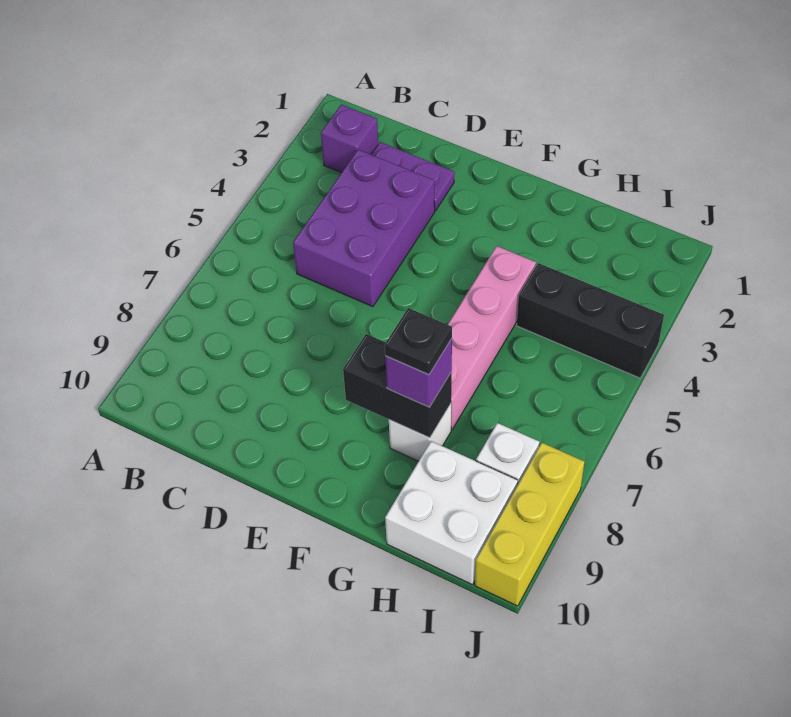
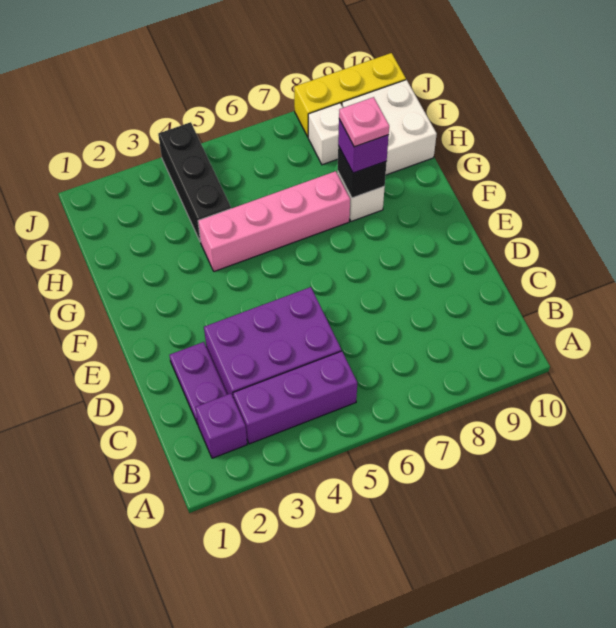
none -> purple 1x3 brick [233,351,357,444]
black 1x2 brick [343,334,452,438] -> black 1x1 brick [338,146,387,198]
black 1x1 plate [385,308,452,375] -> pink 1x1 plate [339,97,389,147]

